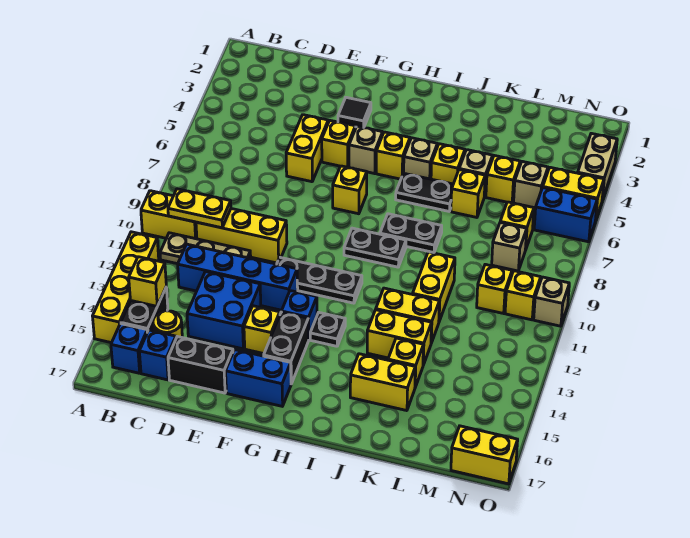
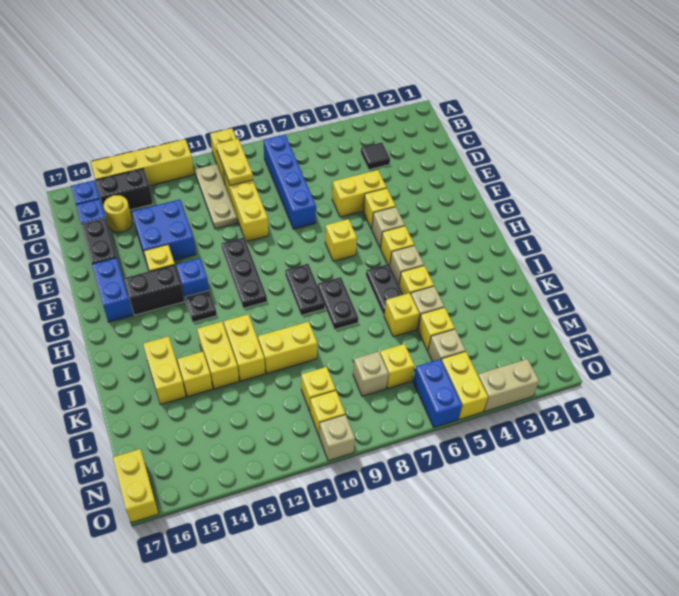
yellow 1x1 brick [129,257,166,306] -> none
blue 1x4 brick [178,244,298,310] -> blue 1x4 brick moved to [263,134,316,229]
black 1x1 tile [338,97,371,127] -> black 1x1 tile moved to [361,142,390,170]

